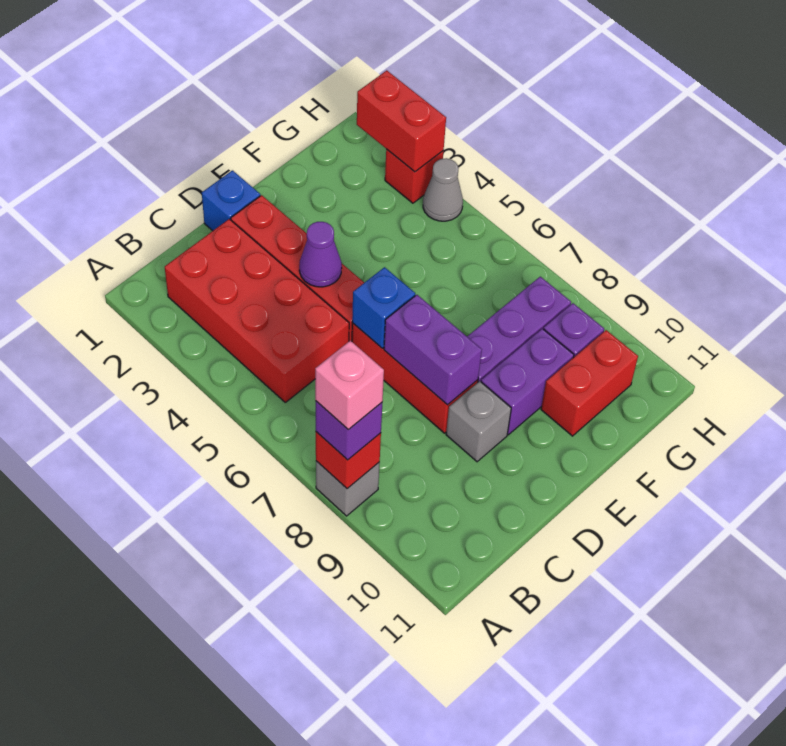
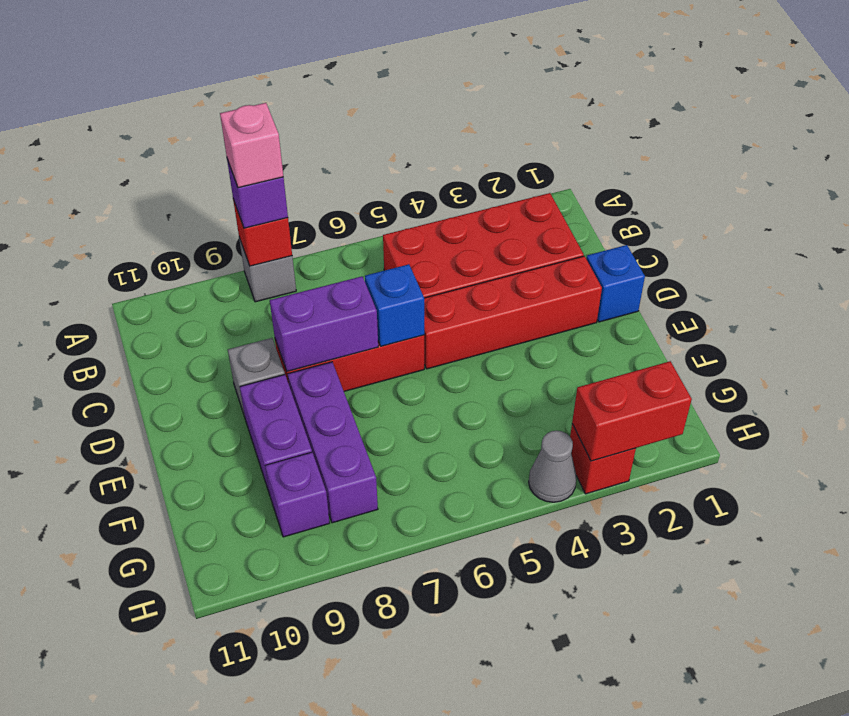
purple 1x1 cone [299,222,342,287] -> none
red 1x2 brick [541,330,638,436] -> none

